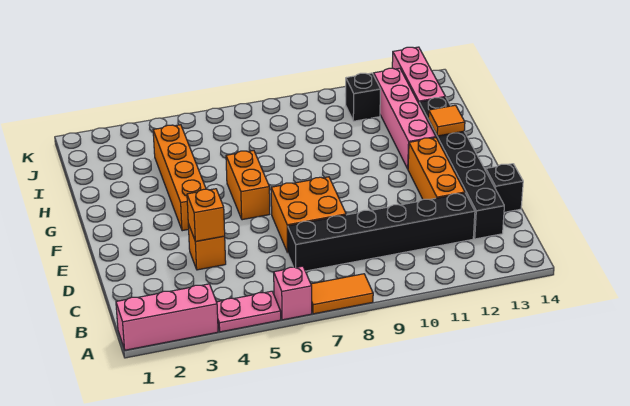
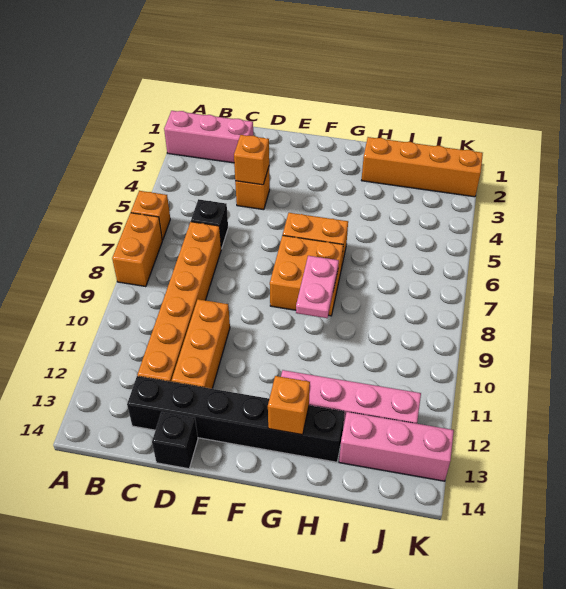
pink 1x3 brick [116,284,218,350] -> pink 1x3 brick turned to [164,111,253,163]
pink 1x2 plate [217,291,281,332] -> pink 1x2 plate moved to [296,256,339,318]
pink 1x1 brick [274,266,312,320] -> orange 1x1 brick [131,191,170,240]
orange 1x2 tile [311,274,373,314] -> orange 1x2 brick [112,213,162,287]
black 1x6 brick [288,193,475,271] -> orange 1x6 brick [137,222,221,382]
orange 2x2 brick [271,177,346,253] -> orange 2x2 brick moved to [270,235,343,316]
orange 1x3 brick [408,138,465,200] -> orange 1x3 brick turned to [172,299,230,389]
orange 1x4 brick [153,125,206,231] -> orange 1x4 brick moved to [361,137,483,197]
orange 1x1 tile [428,105,465,136] -> orange 1x1 brick [268,376,310,435]
black 1x1 brick [346,73,381,121] -> black 1x1 brick moved to [191,199,228,249]

